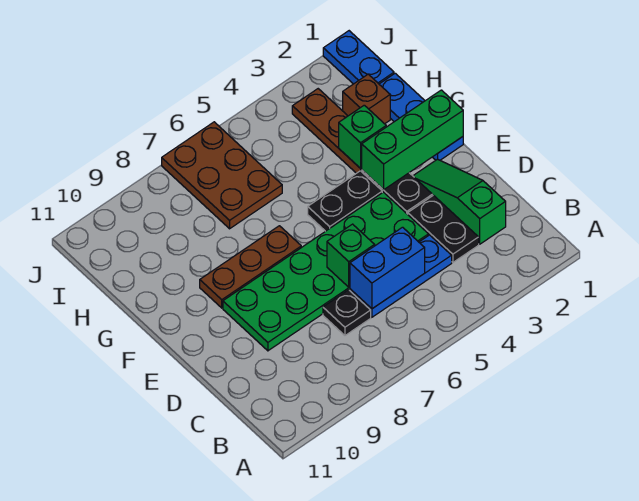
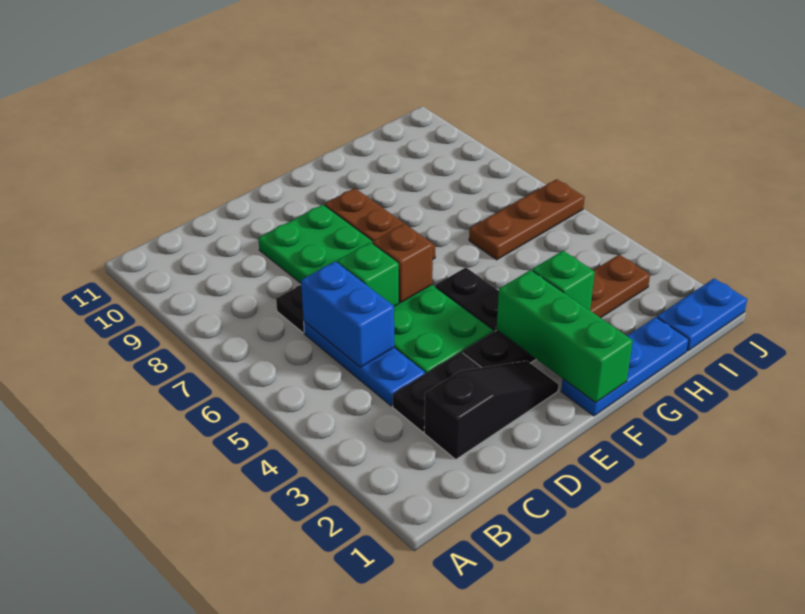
green 1x3 slope [413,159,506,244] -> black 1x3 slope [424,361,559,459]
brown 1x1 brick [343,74,390,124] -> brown 1x1 brick moved to [372,224,433,303]
brown 2x3 plate [162,122,282,229] -> brown 1x3 plate [469,179,585,260]

